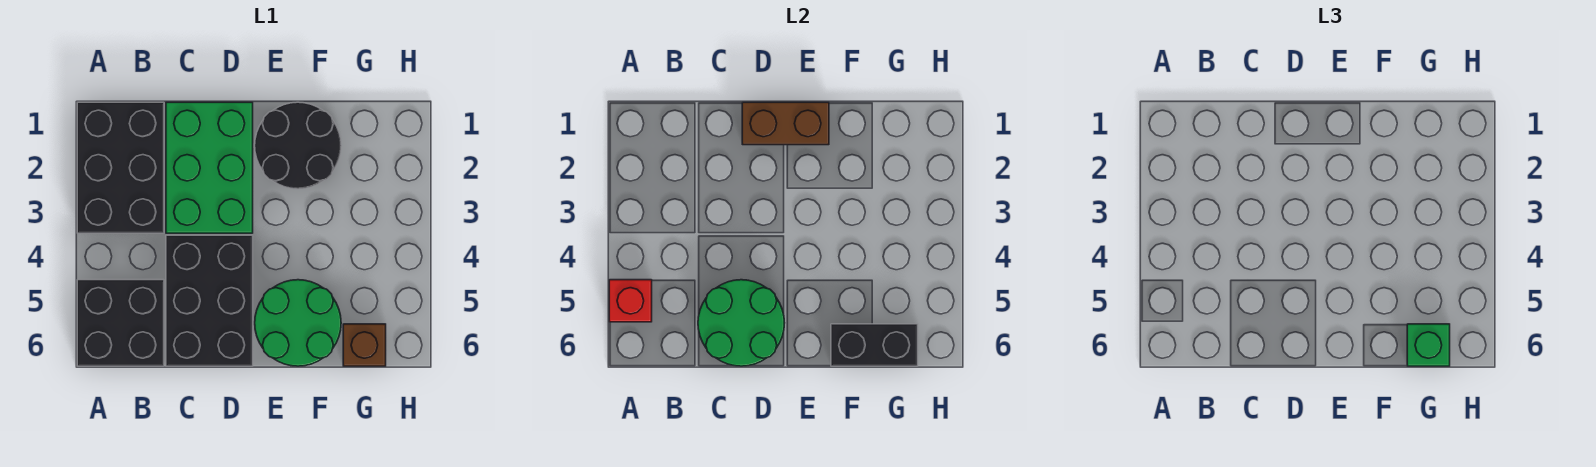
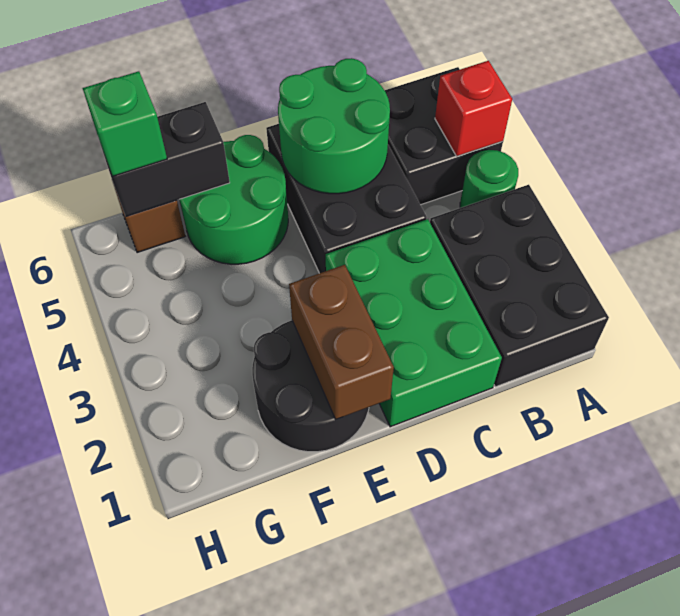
none -> green 1x1 round brick [460,150,518,208]
brown 1x2 brick [742,102,829,145] -> brown 1x2 brick turned to [289,265,394,419]

